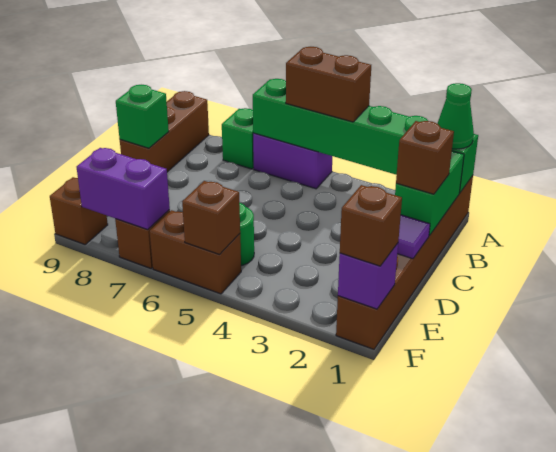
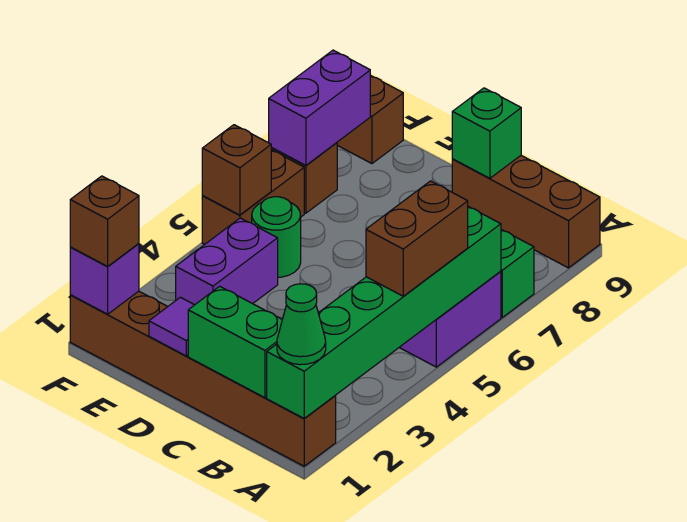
brown 1x1 brick [396,121,454,194] -> none
none -> purple 1x2 brick [176,218,278,305]

